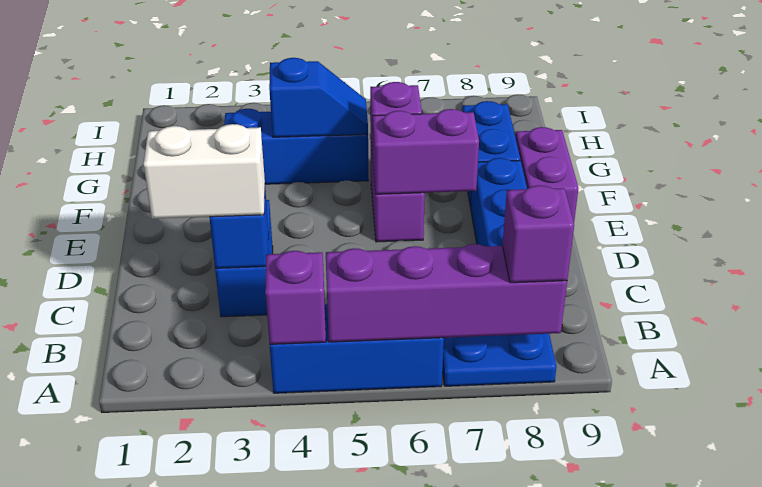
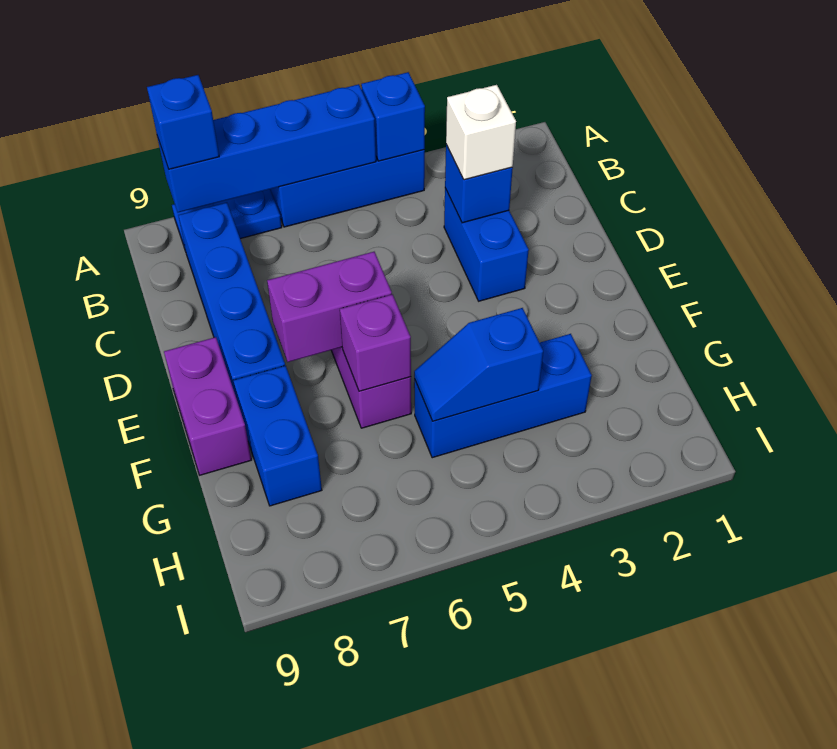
purple 1x1 brick [265,251,326,344] -> blue 1x1 brick [361,72,425,161]
purple 1x4 brick [326,244,567,342] -> blue 1x4 brick [157,84,376,212]
purple 1x1 brick [502,185,574,283] -> blue 1x1 brick [147,75,219,169]
white 1x2 brick [144,124,265,219] -> white 1x1 brick [446,85,516,180]

